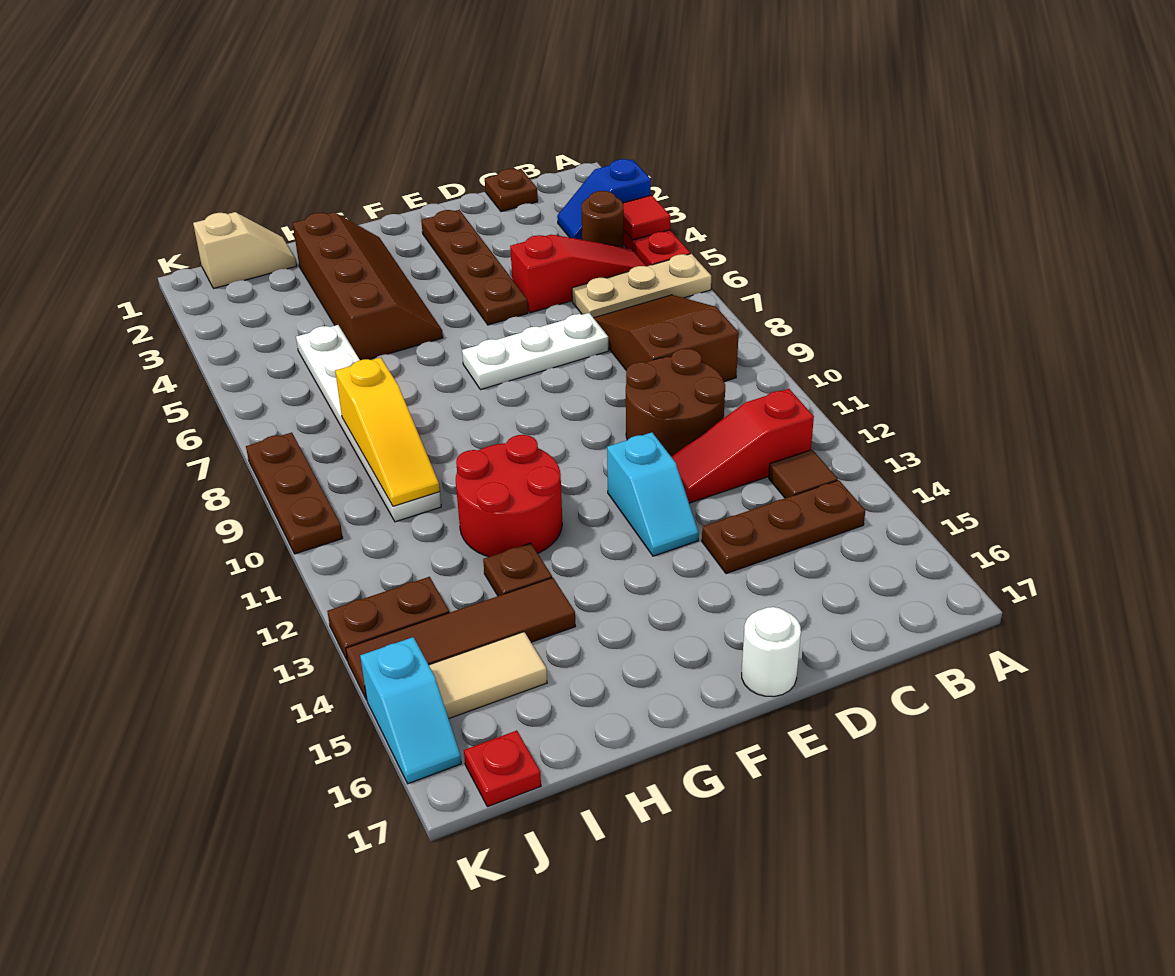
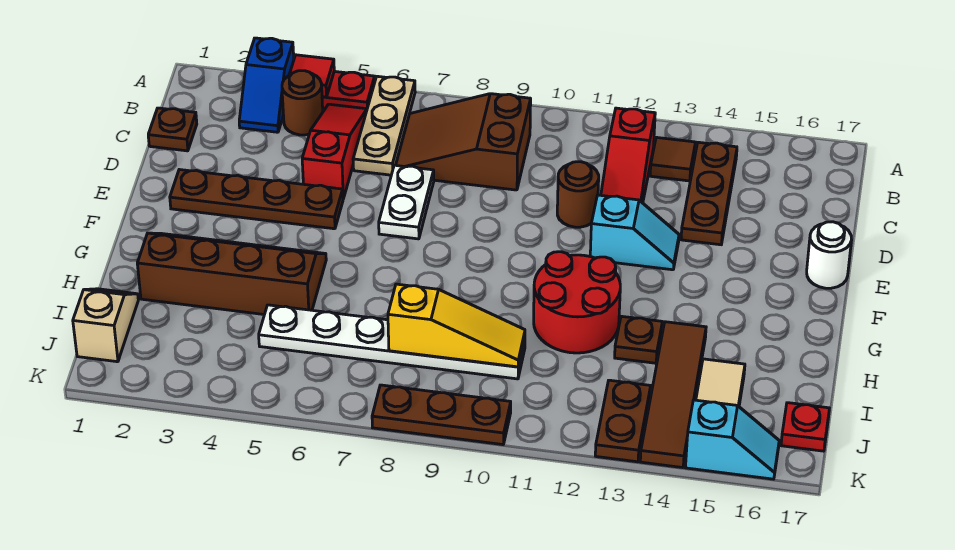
brown 2x2 round brick [626,349,725,457] -> brown 1x1 round brick [557,162,599,227]
white 1x3 plate [462,313,609,390] -> white 1x2 plate [379,165,434,239]

